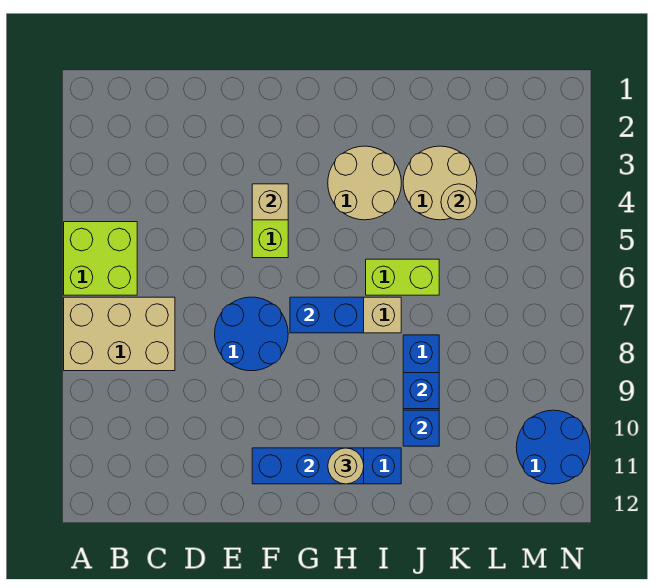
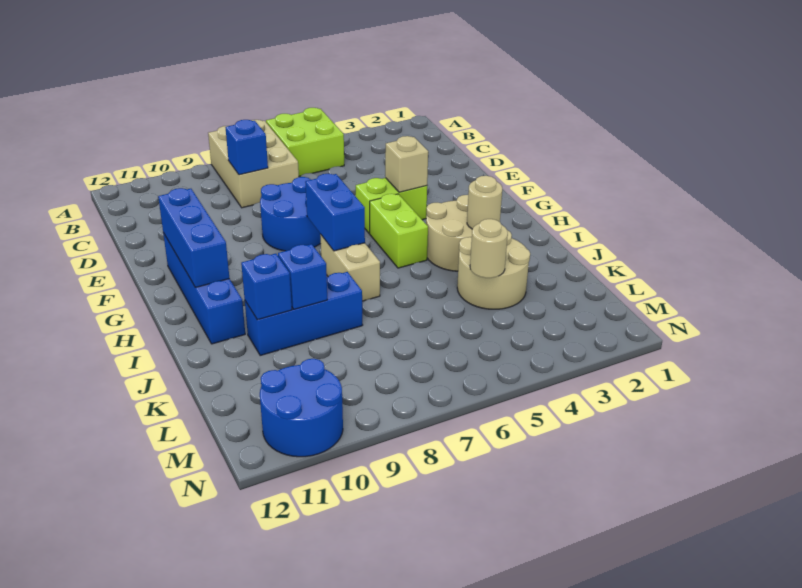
none -> blue 1x1 brick [225,120,268,175]
tan 1x1 round brick [328,448,364,484] -> tan 1x1 round brick moved to [467,176,502,229]
lime 1x2 brick [366,259,439,295] -> lime 1x2 brick moved to [370,194,428,268]

